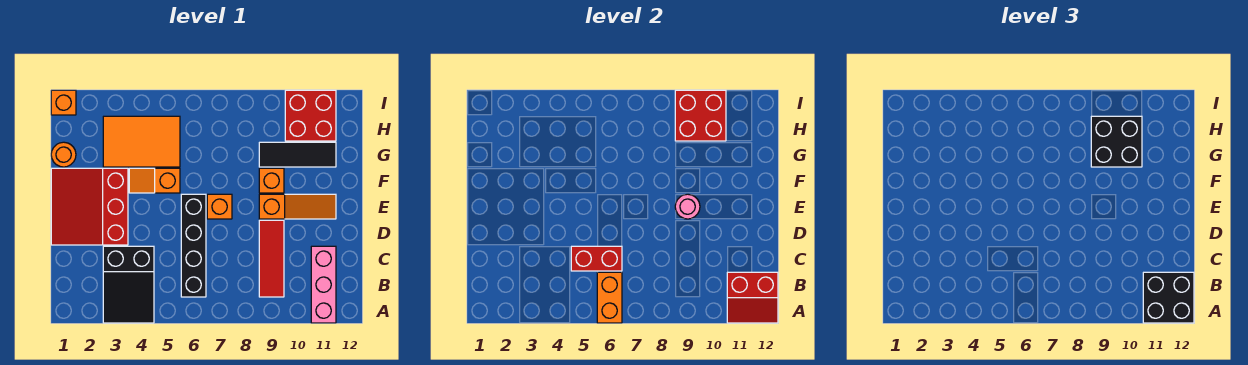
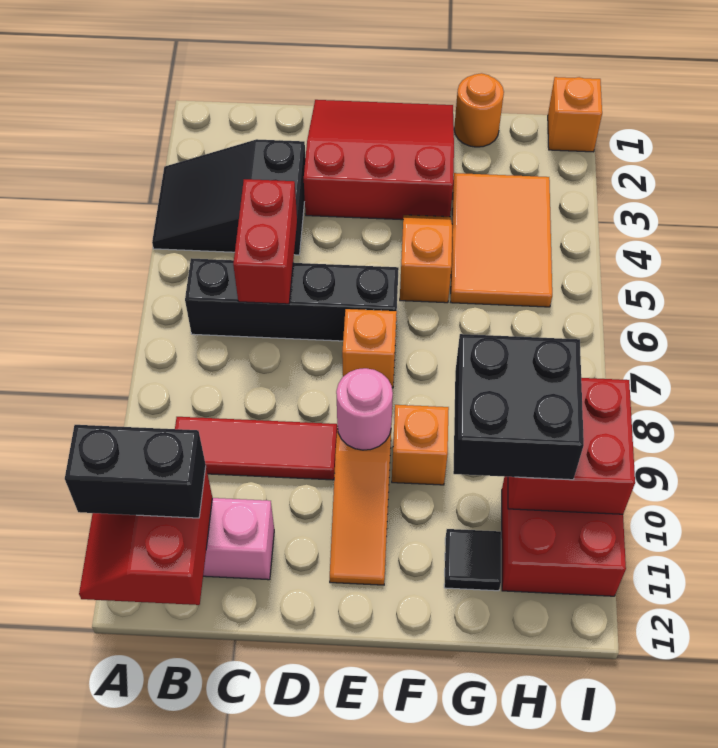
orange 1x2 brick [597,272,622,323] -> none
black 2x2 brick [1143,272,1194,323] -> black 1x2 brick [65,425,206,518]
black 1x3 tile [259,142,336,167] -> black 1x1 tile [444,529,501,591]

